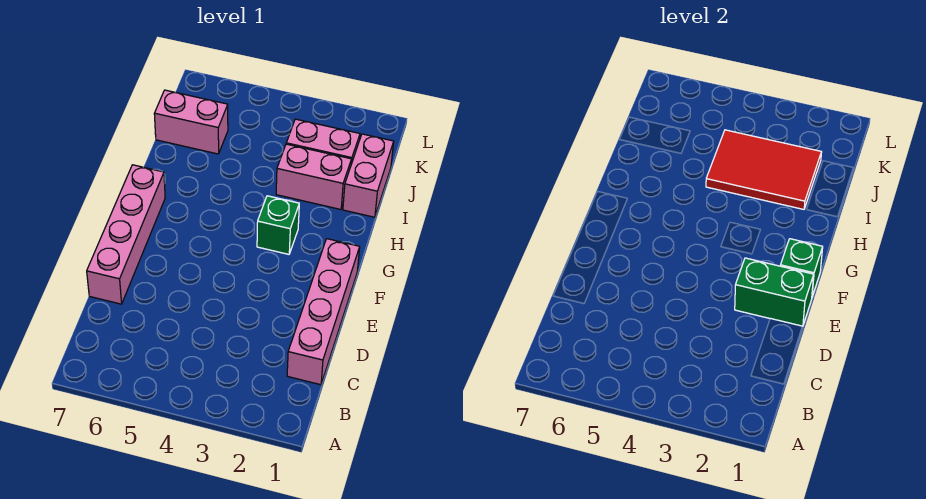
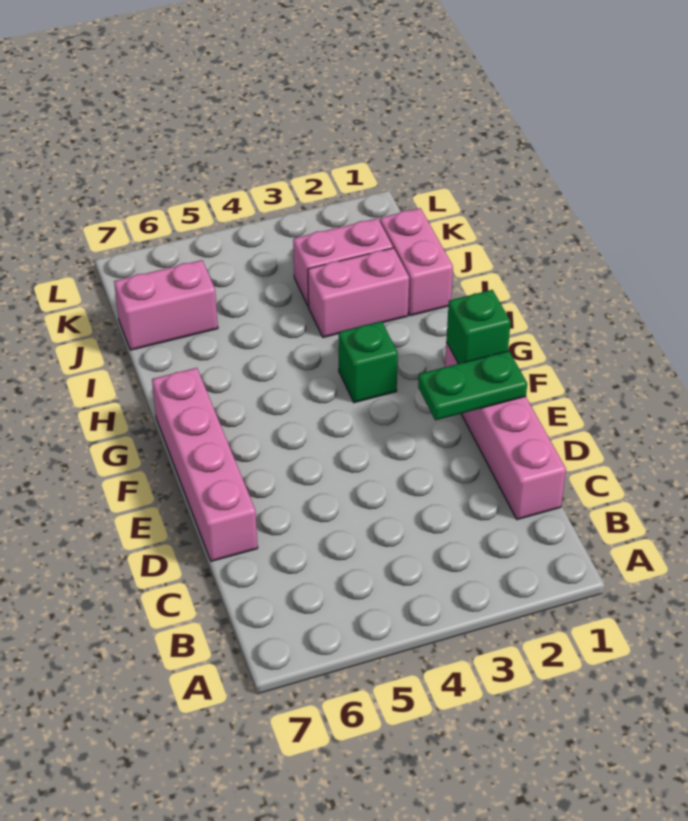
green 1x2 brick [735,258,814,326] -> green 1x2 plate [418,351,527,420]
red 2x3 tile [706,130,821,209] -> none

